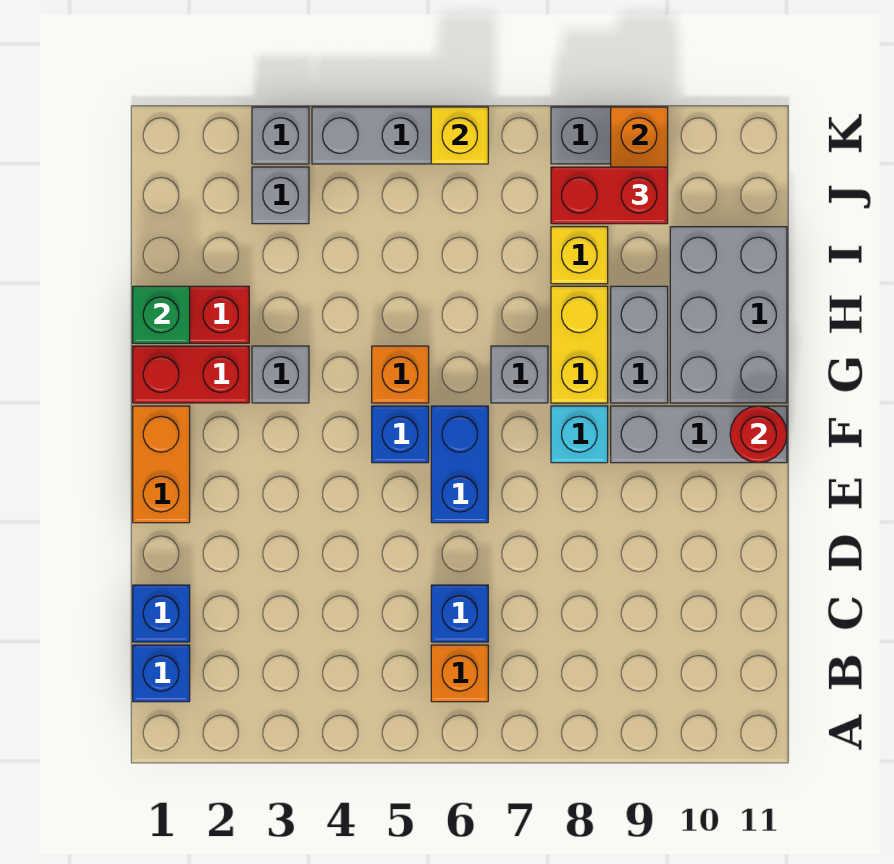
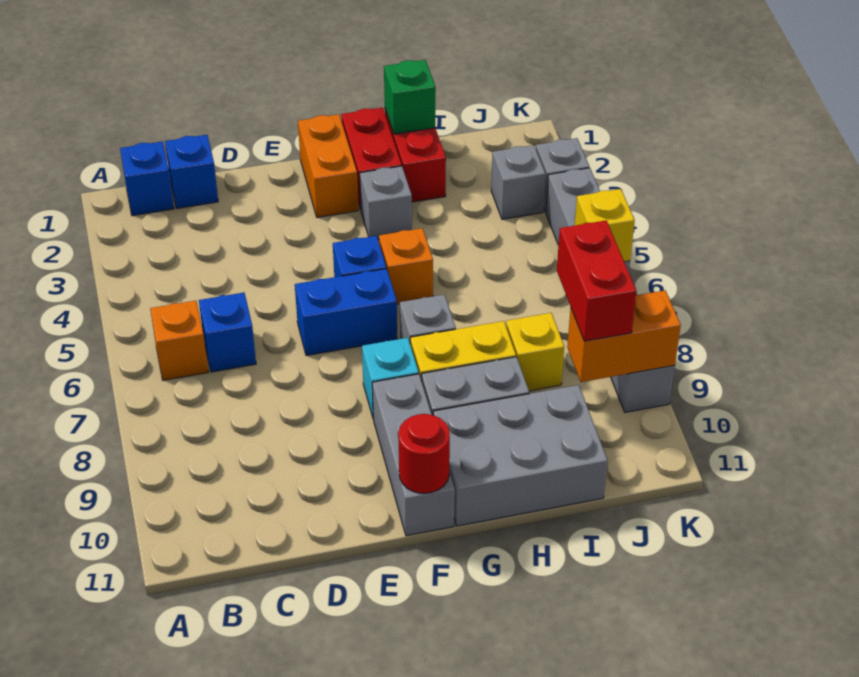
orange 1x2 brick [133,406,190,523] -> orange 1x2 brick turned to [298,114,358,217]

